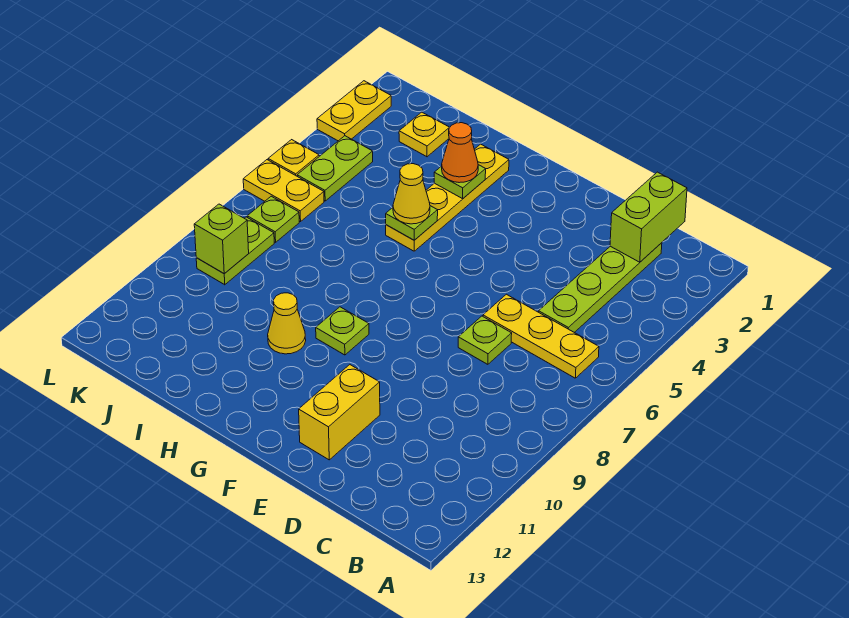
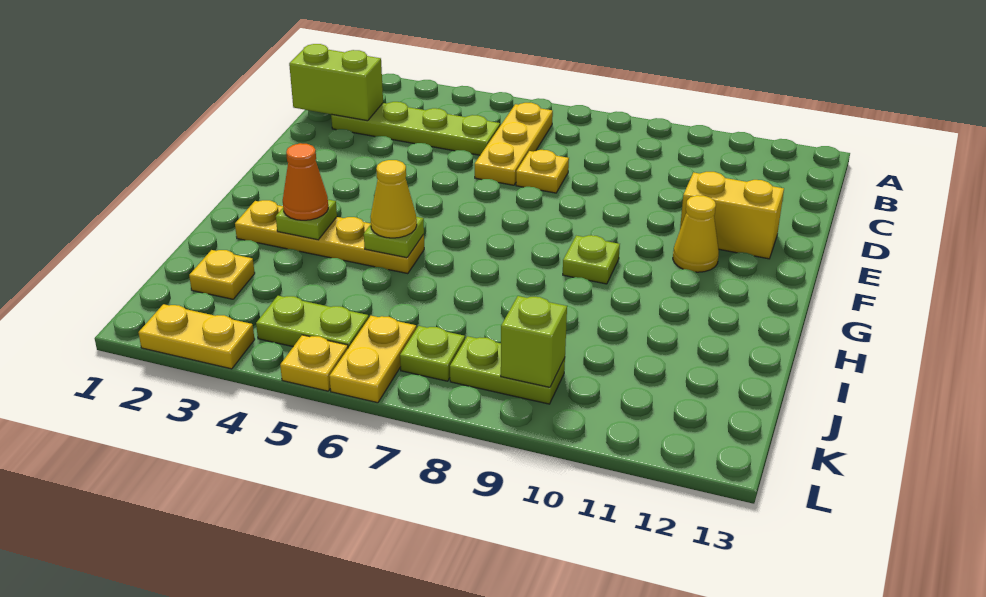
lime 1x1 plate [458,316,512,364] -> yellow 1x1 plate [516,150,569,193]
yellow 1x1 cone [268,293,306,354] -> yellow 1x1 cone moved to [673,195,719,272]

